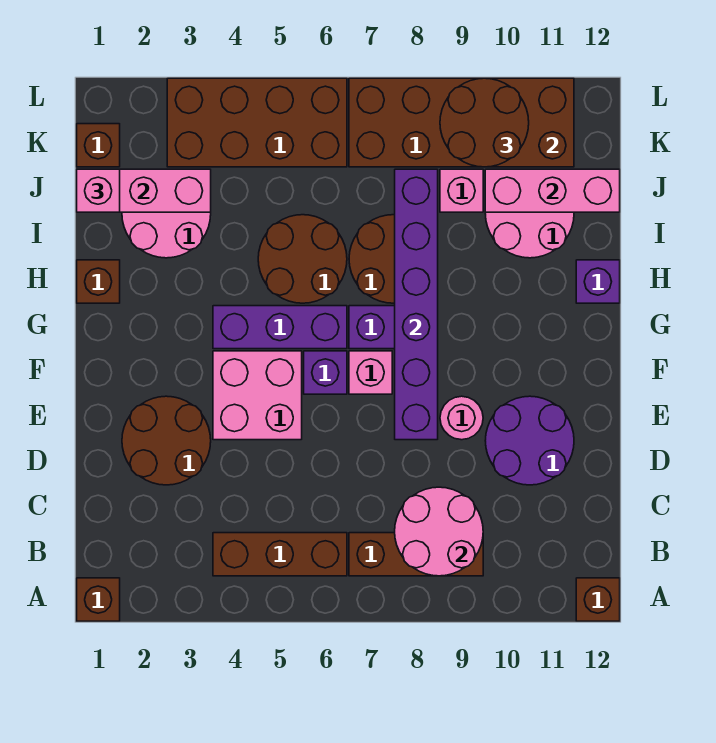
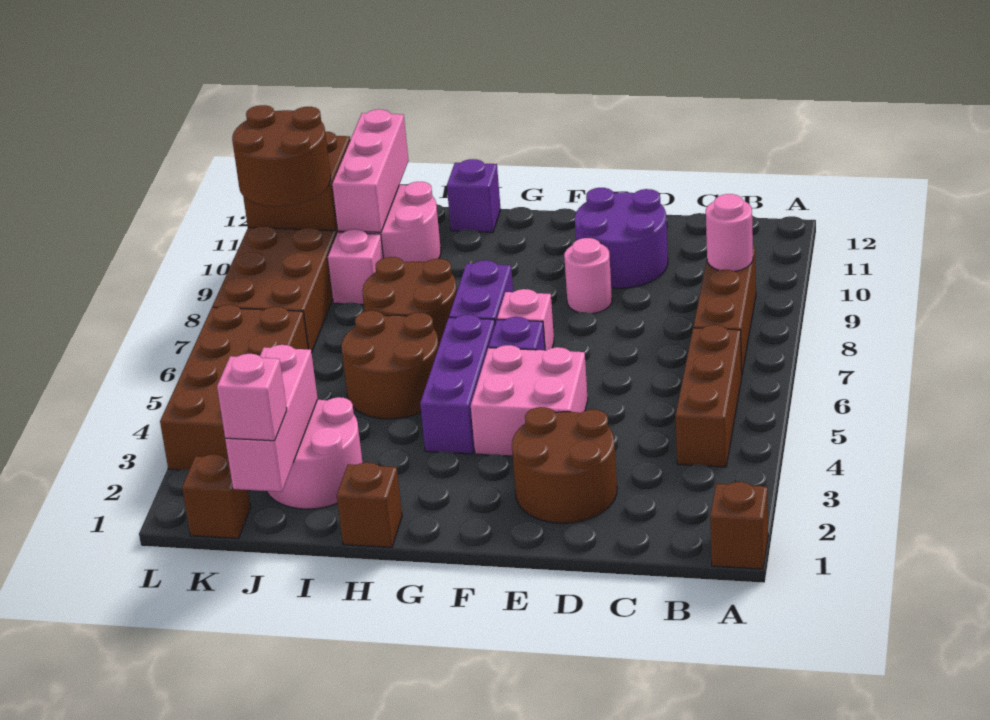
brown 1x1 brick [576,578,620,621] -> none
pink 2x2 round brick [395,487,483,576] -> pink 1x1 round brick [706,194,753,271]
purple 1x6 brick [395,169,438,440] -> none

